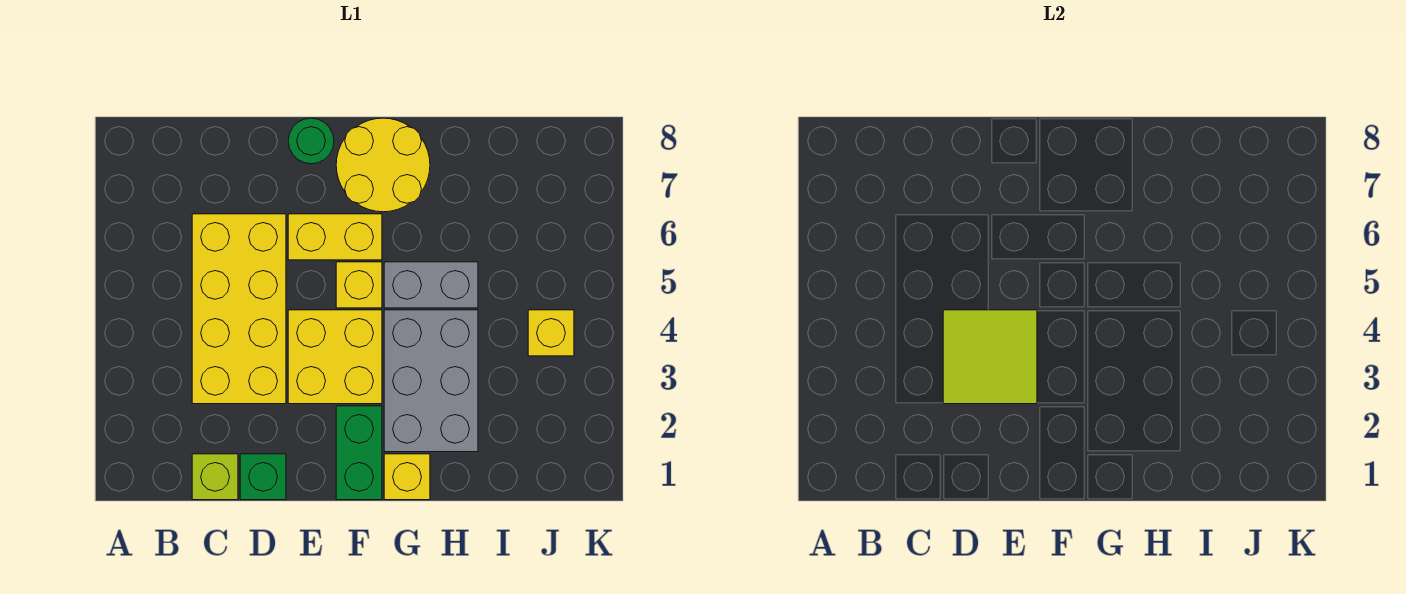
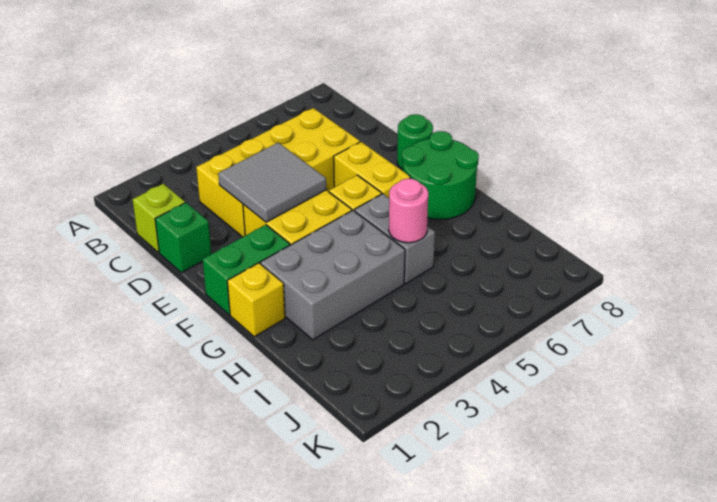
lime 2x2 tile [943,310,1037,404] -> grey 2x2 tile [218,143,326,222]
yellow 2x2 round brick [336,118,430,212] -> green 2x2 round brick [402,131,479,219]
none -> pink 1x1 round brick [389,179,428,243]
yellow 1x1 brick [528,310,574,356] -> none

